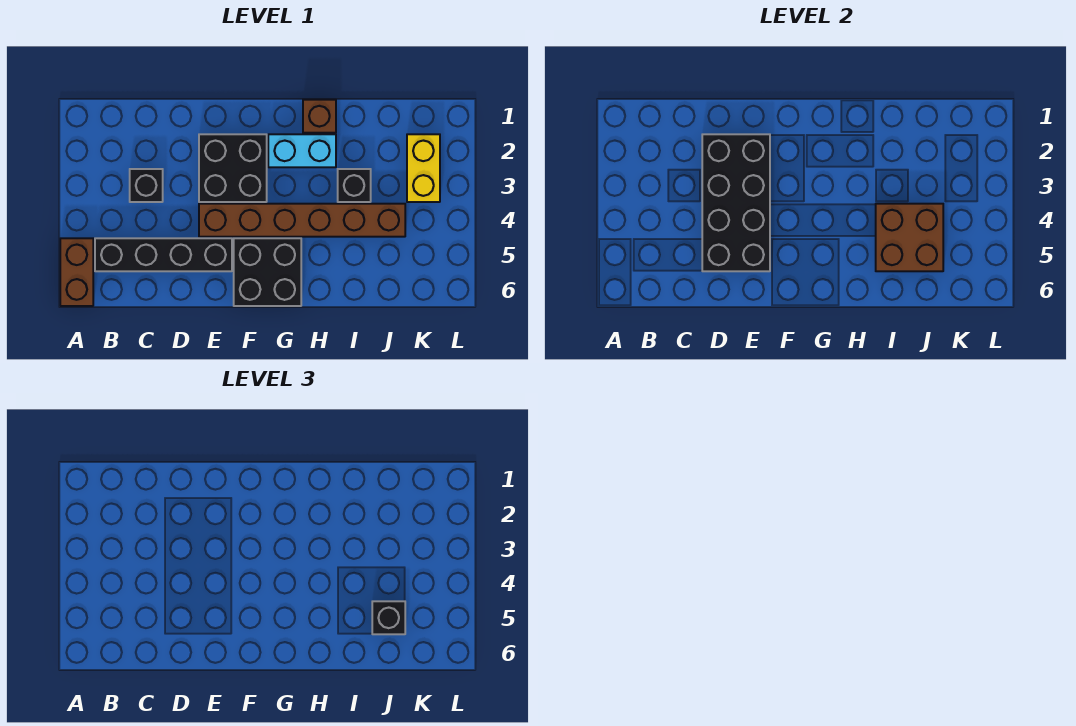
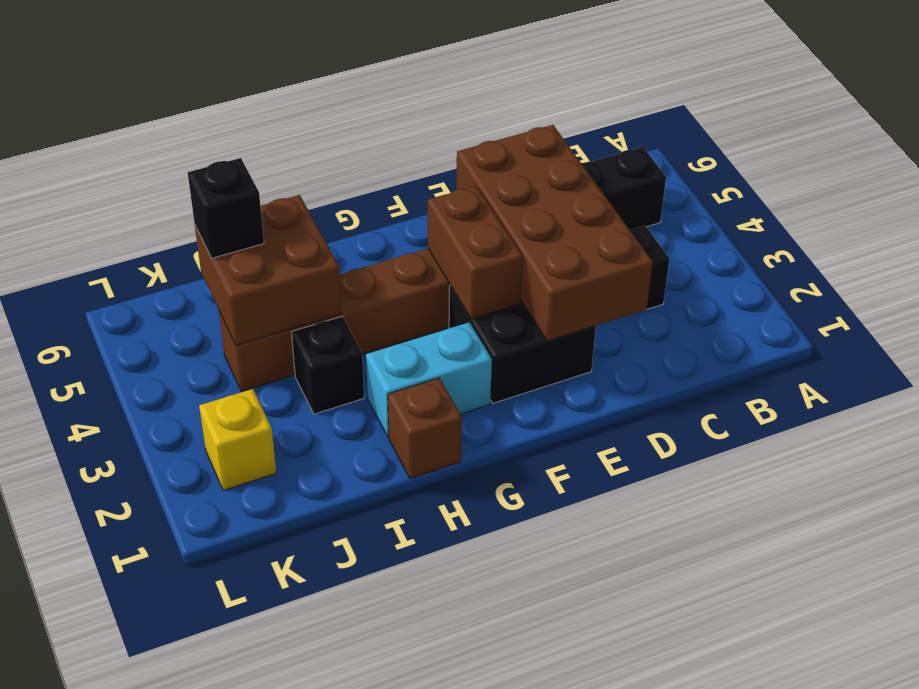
brown 1x2 brick [60,238,93,306] -> brown 1x2 brick moved to [428,186,523,319]
black 2x4 brick [702,134,770,271] -> brown 2x4 brick [456,125,653,341]
black 2x2 brick [234,238,301,306] -> none
yellow 1x2 brick [407,134,440,202] -> yellow 1x1 brick [199,389,276,490]

